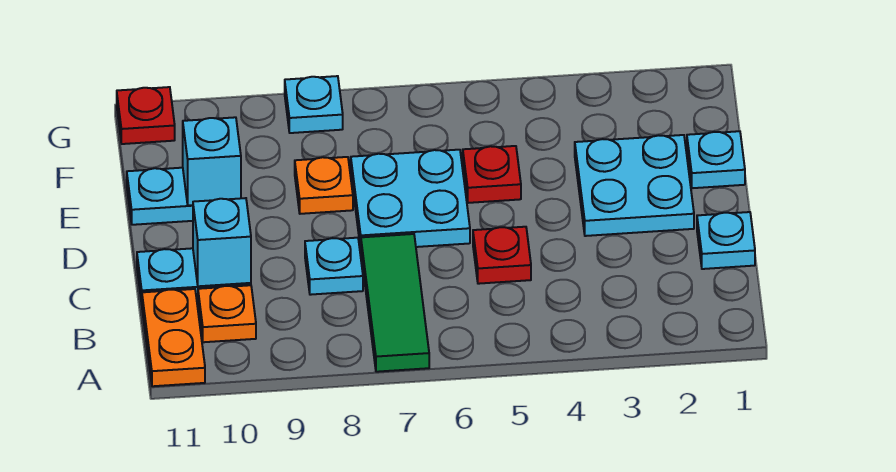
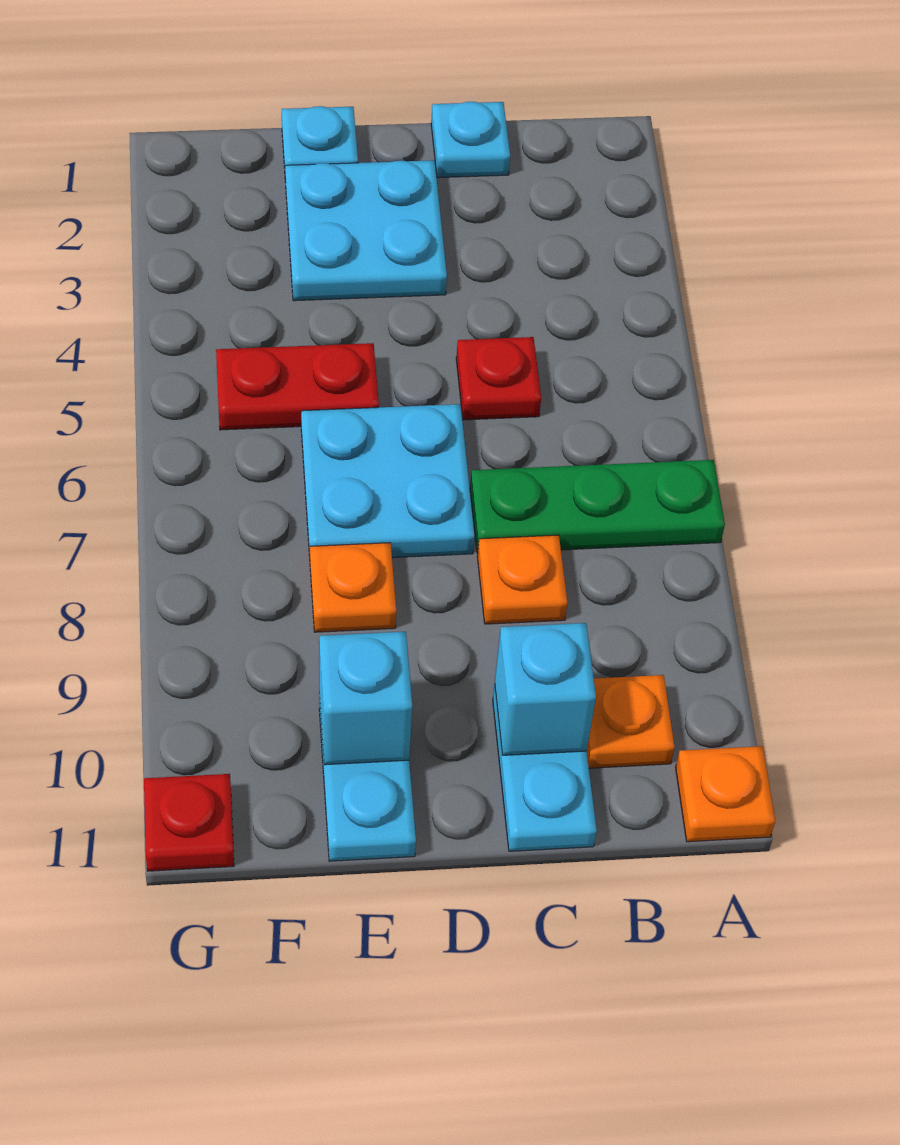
green 1x3 tile [361,234,429,372] -> green 1x3 plate [470,460,725,554]
orange 1x2 plate [142,289,205,386] -> orange 1x1 plate [676,746,775,842]
cyan 1x1 plate [305,238,363,295] -> orange 1x1 plate [477,535,568,624]
red 1x1 plate [463,146,521,203] -> red 1x2 plate [216,343,379,430]
cyan 1x1 plate [285,76,343,133] -> none

